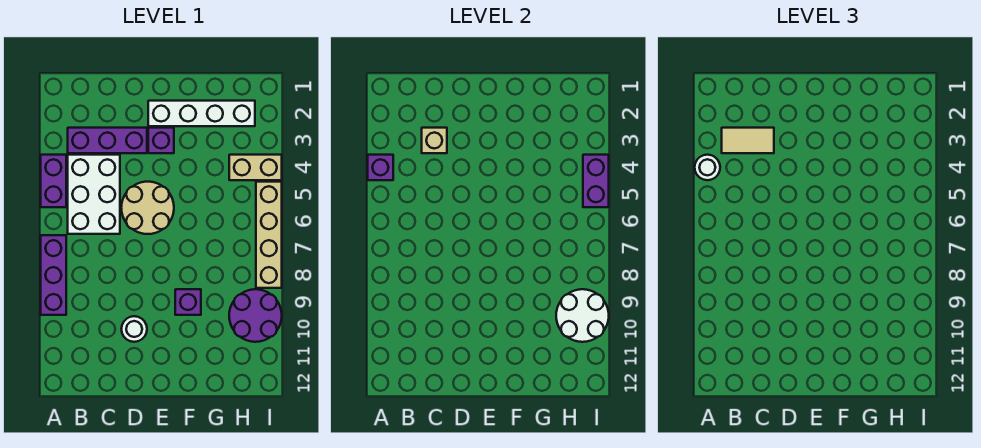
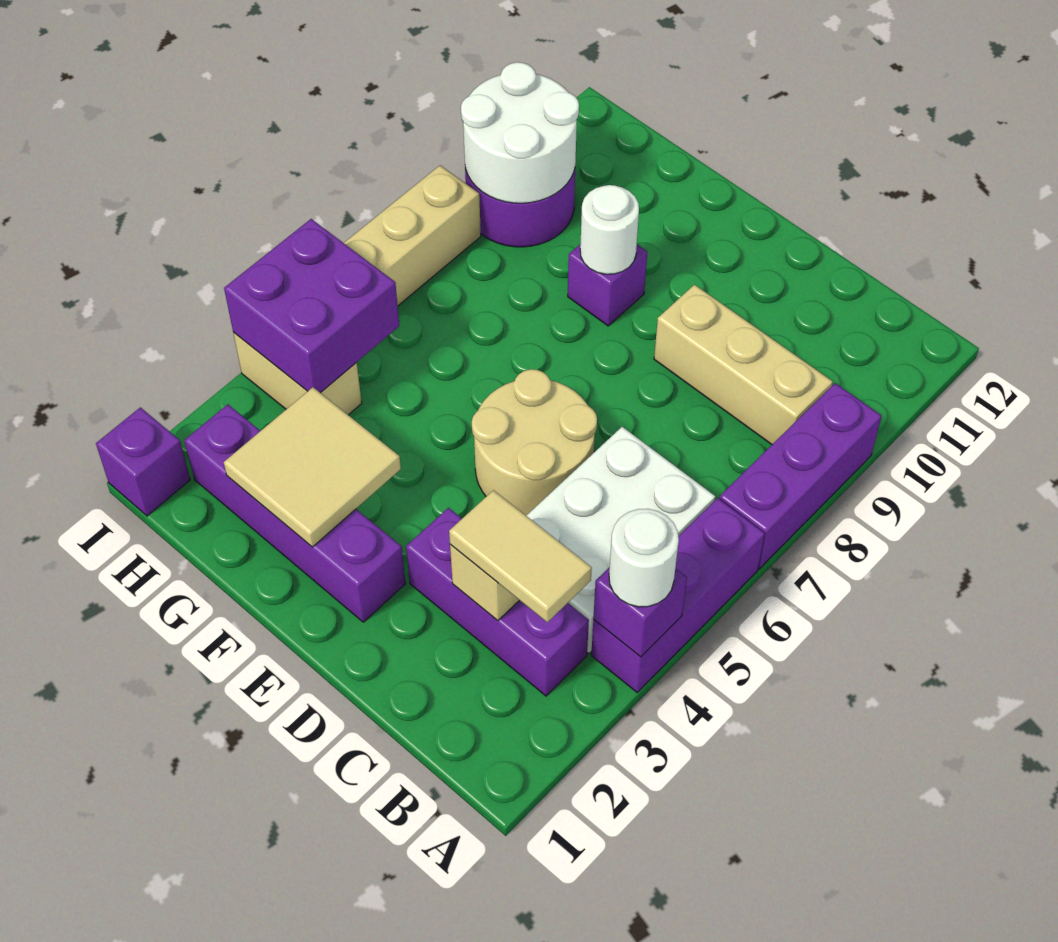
purple 1x2 brick [41,155,66,207] -> purple 1x3 brick [591,498,765,692]
none -> tan 1x3 brick [654,285,833,444]
white 1x1 round brick [122,316,147,342] -> white 1x1 round brick moved to [580,185,639,274]
white 1x4 brick [148,101,255,126] -> purple 1x4 brick [184,404,405,622]
purple 1x1 brick [148,128,174,153] -> purple 1x1 brick moved to [96,407,190,516]
none -> tan 2x2 tile [224,387,401,547]
purple 1x2 brick [583,155,609,207] -> purple 2x2 brick [224,219,399,393]

